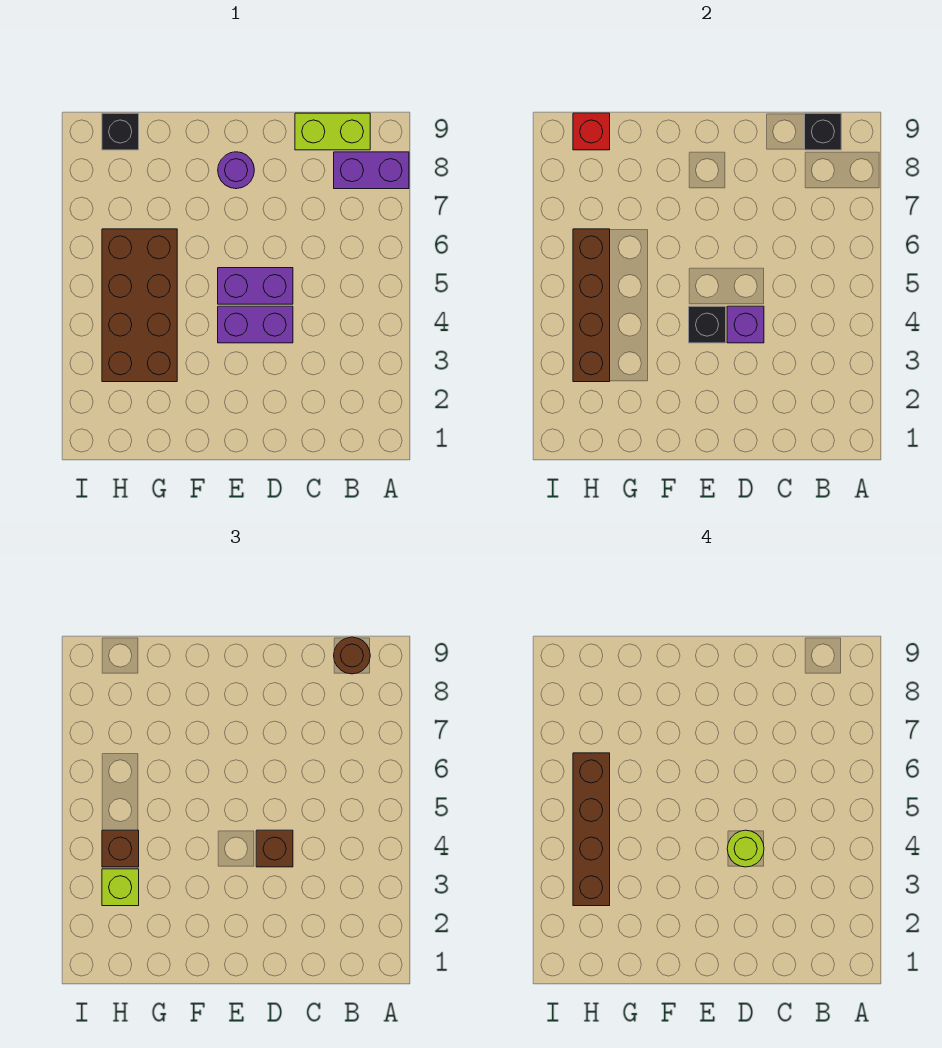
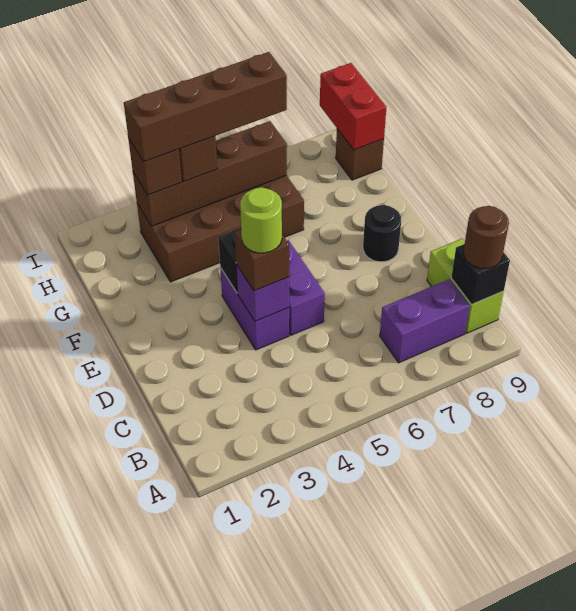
purple 1x2 brick [334,152,409,189] -> purple 1x2 brick turned to [380,279,470,363]
purple 1x1 round brick [218,152,254,189] -> black 1x1 round brick [363,205,401,262]
lime 1x1 brick [102,869,139,906] -> brown 1x1 brick [128,138,182,195]
black 1x1 brick [102,113,139,150] -> brown 1x1 brick [336,129,384,180]
red 1x1 brick [573,113,610,150] -> red 1x2 brick [320,63,386,150]

